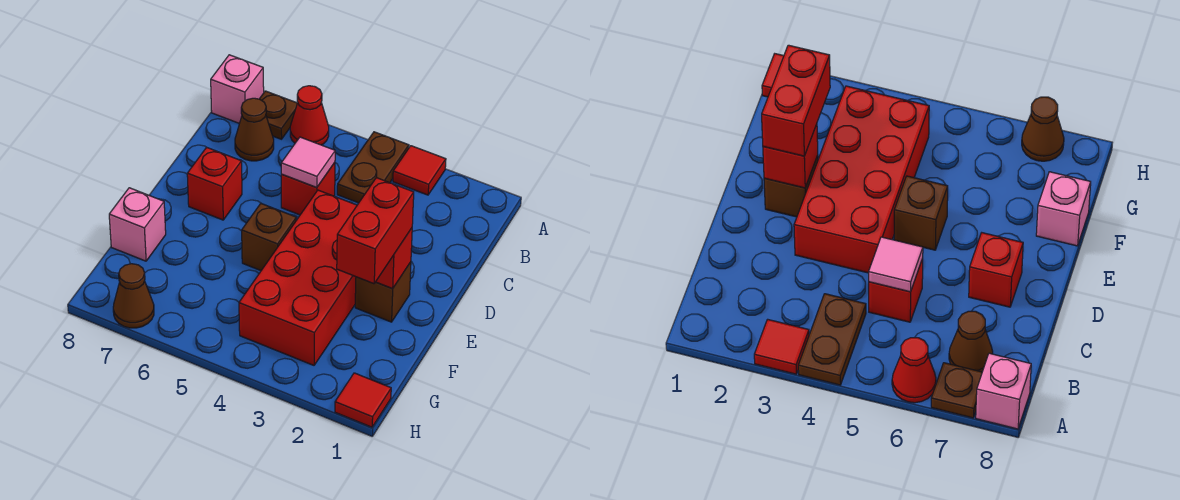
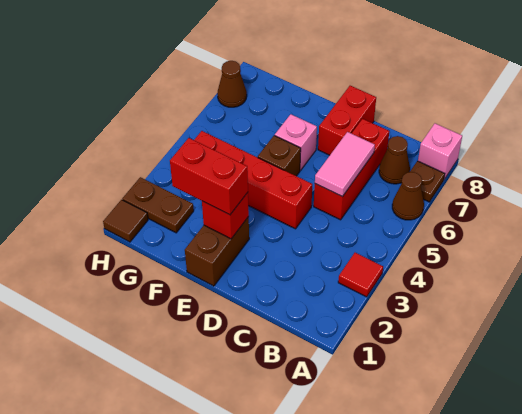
brown 1x2 plate [337,132,409,203] -> brown 1x2 plate moved to [122,177,194,233]
red 1x1 cone [290,86,329,145] -> brown 1x1 cone [392,172,424,220]
red 1x1 brick [281,163,335,215] -> red 1x3 brick [314,119,389,220]
pink 1x1 tile [281,137,335,187] -> pink 1x2 tile [315,132,375,197]
red 2x4 brick [239,190,357,365] -> red 1x4 brick [194,131,312,229]
red 1x1 brick [187,147,242,220] -> red 1x2 brick [318,86,376,155]
brown 1x1 brick [355,262,411,322] -> brown 1x2 brick [185,217,249,286]
pink 1x1 brick [109,188,166,261] -> pink 1x1 brick moved to [275,114,317,170]
red 1x1 tile [335,373,391,427] -> brown 1x1 tile [103,200,148,242]

